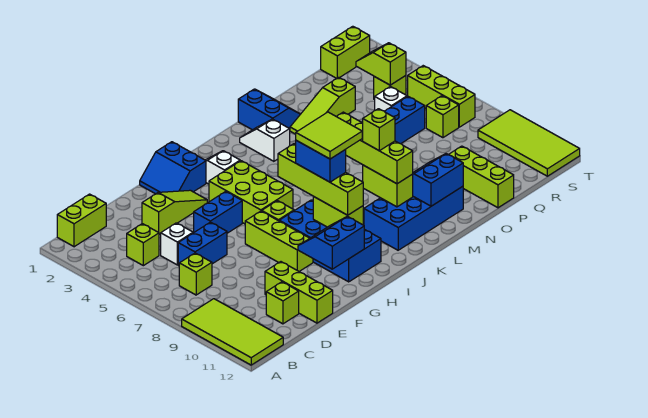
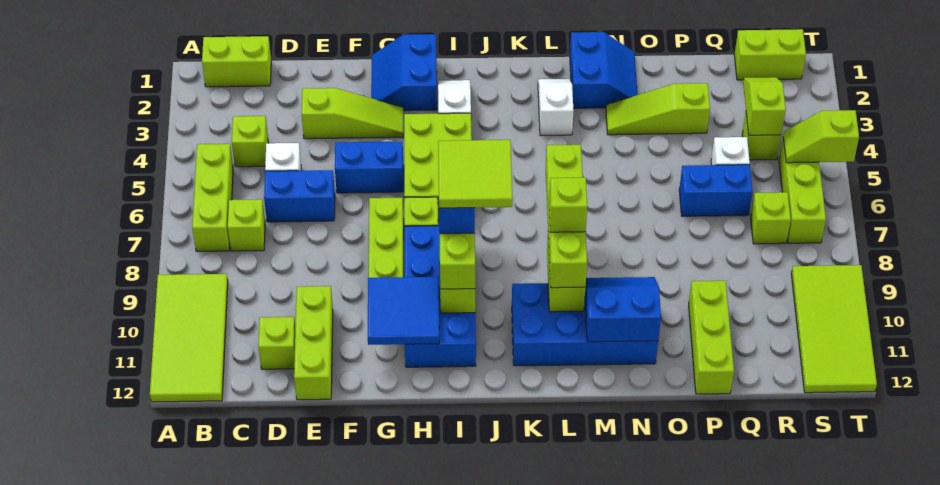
none -> lime 1x3 brick [192,144,233,251]
blue 2x2 slope [298,216,364,269] -> blue 2x2 tile [368,277,439,345]
none -> lime 1x2 slope [783,110,859,163]

